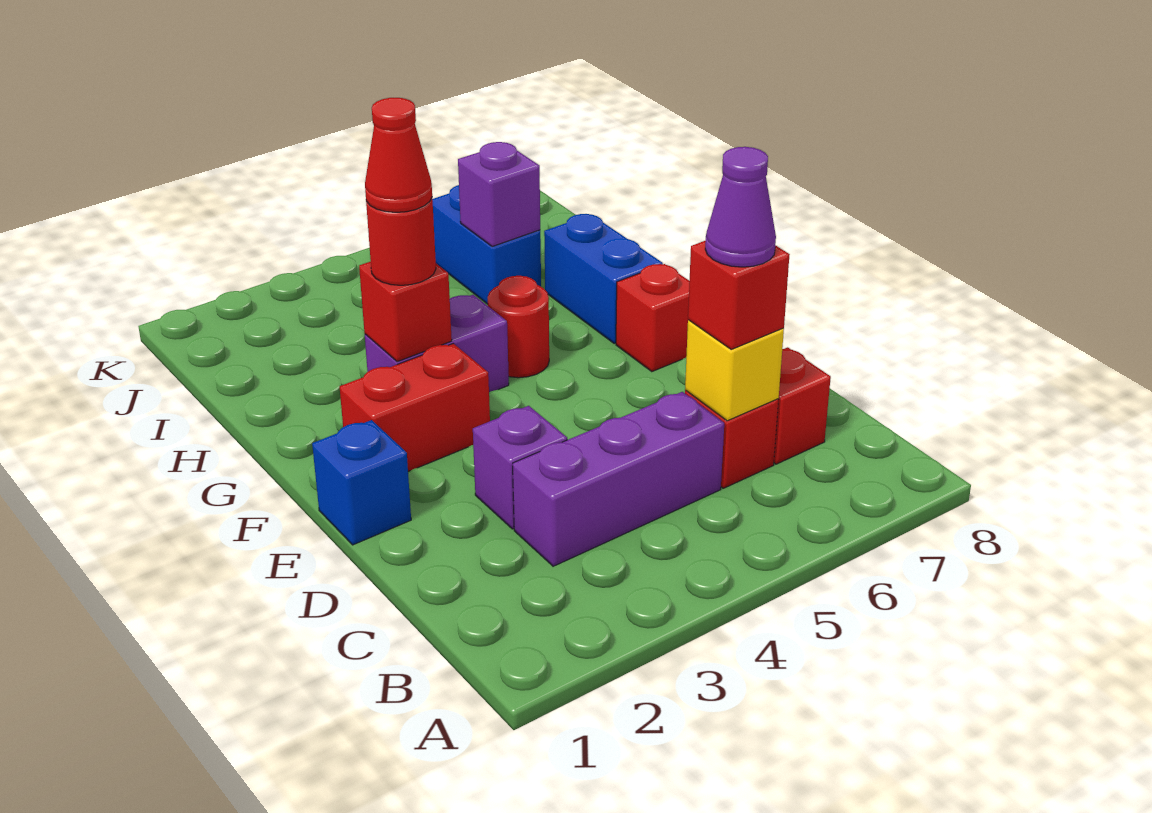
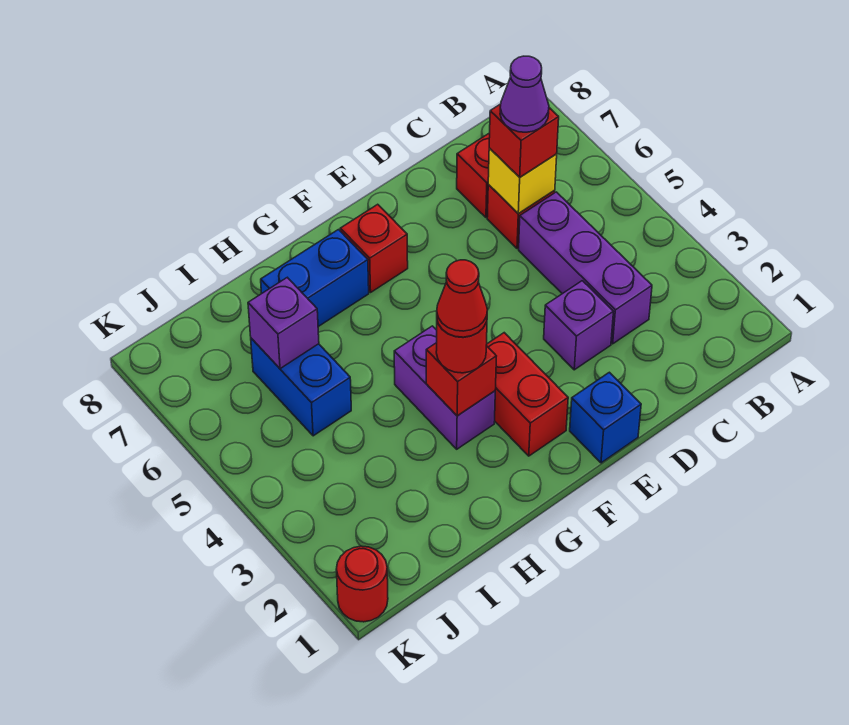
red 1x1 round brick [488,276,549,378] -> red 1x1 round brick moved to [336,546,388,622]
blue 1x2 brick [432,185,541,304] -> blue 1x2 brick turned to [251,338,351,436]

